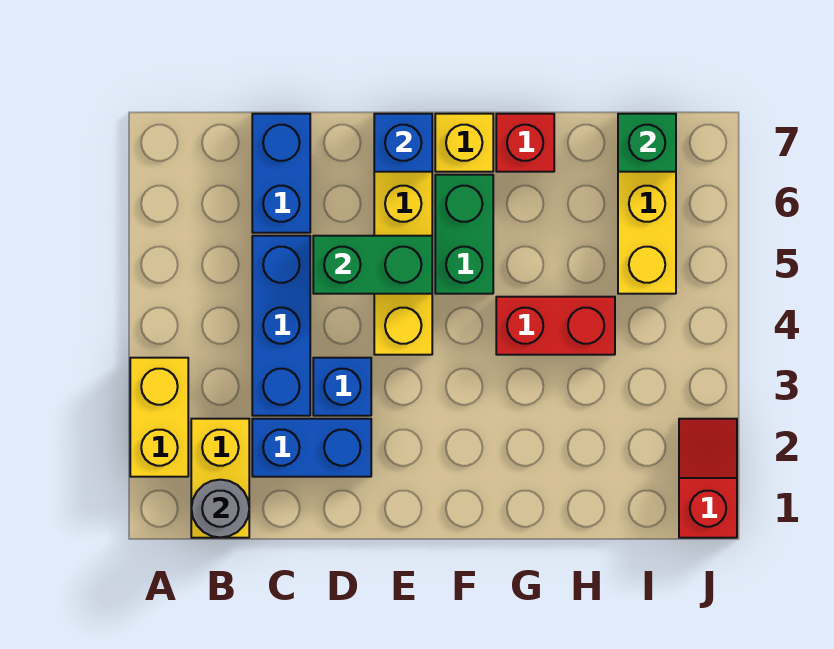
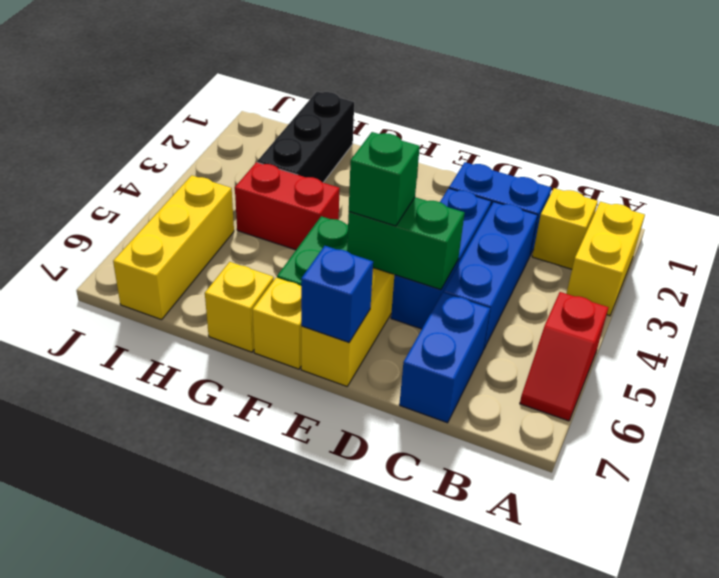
yellow 1x2 brick [191,419,249,538] -> yellow 1x1 brick [532,188,598,269]
grey 1x1 round brick [191,480,249,538] -> none
blue 1x1 brick [313,358,371,416] -> blue 1x3 brick [391,188,491,329]
red 1x1 brick [496,114,554,172] -> yellow 1x1 brick [205,262,274,352]
none -> black 1x3 brick [257,92,354,182]
green 1x1 brick [618,114,676,172] -> green 1x1 brick moved to [349,132,420,226]
red 1x2 slope [679,419,737,538] -> red 1x2 slope moved to [520,292,609,421]

